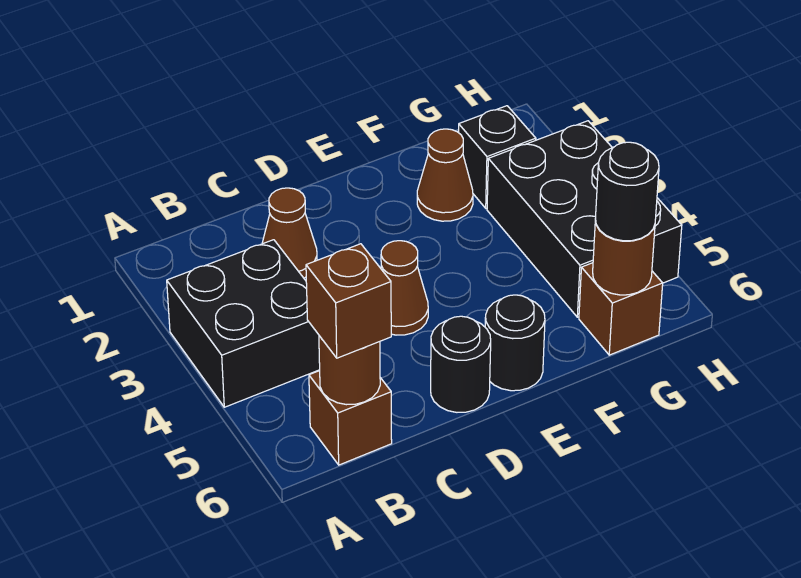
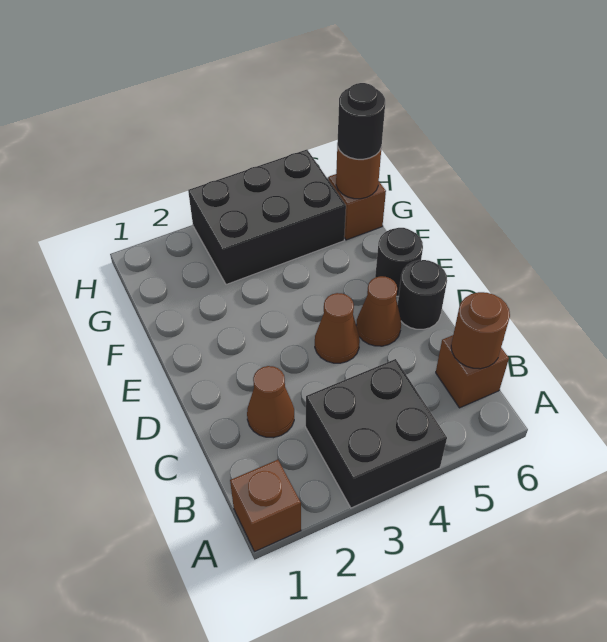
brown 1x1 brick [306,244,391,358] -> brown 1x1 brick moved to [230,460,301,552]
brown 1x1 cone [417,129,473,221] -> brown 1x1 cone moved to [356,276,401,346]
black 1x1 brick [458,106,536,208] -> none

